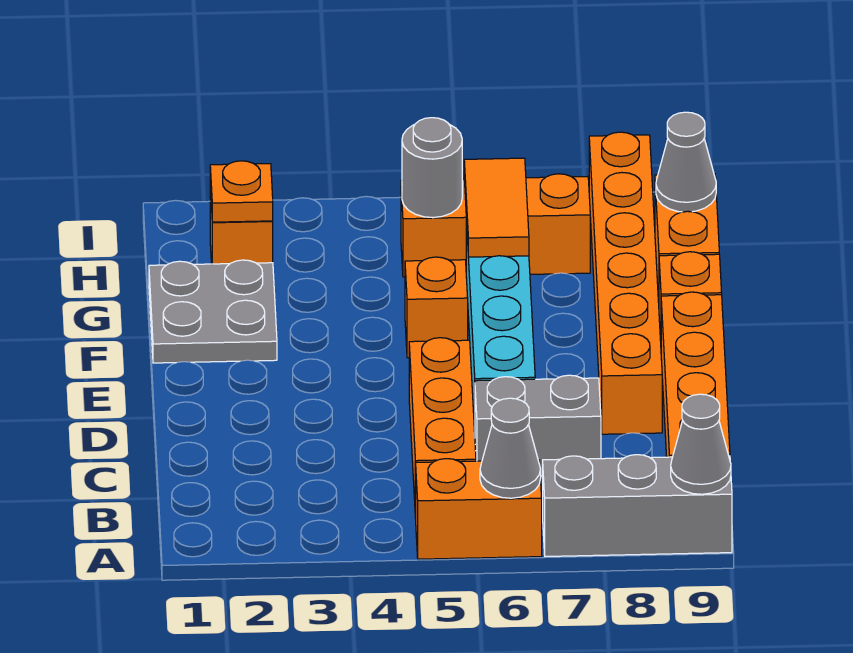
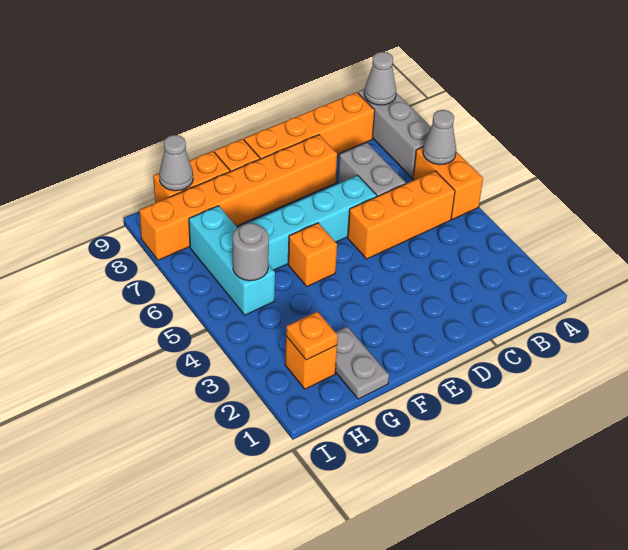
grey 2x2 plate [149,260,277,363] -> grey 1x2 plate [335,327,389,399]
orange 1x2 tile [464,158,529,257] -> none
orange 1x3 brick [401,174,590,277] -> cyan 1x3 brick [189,206,275,315]

